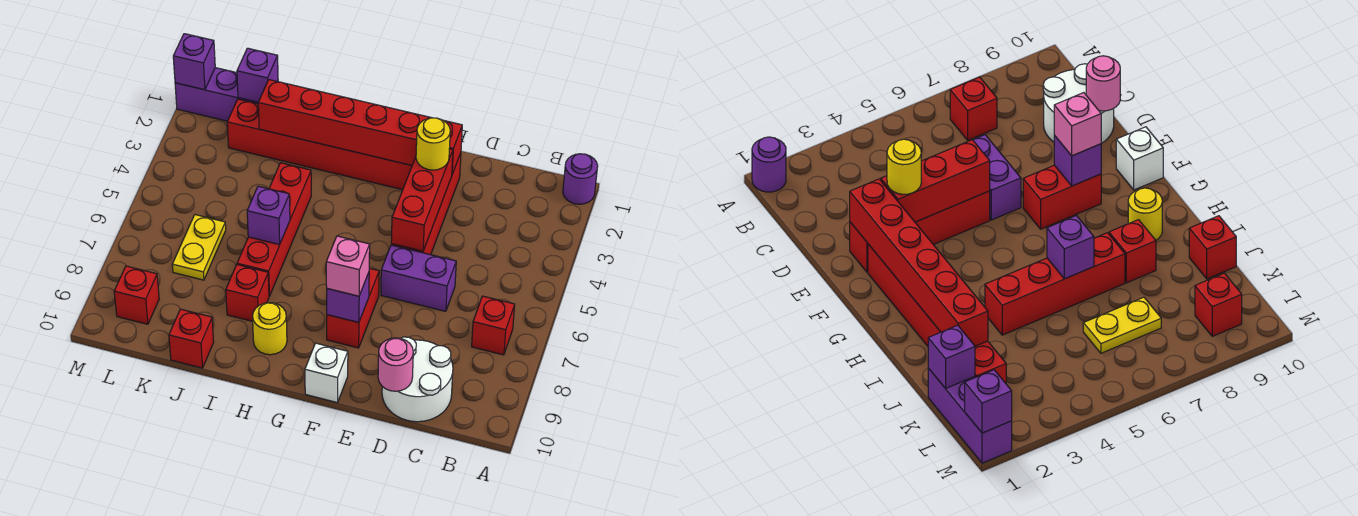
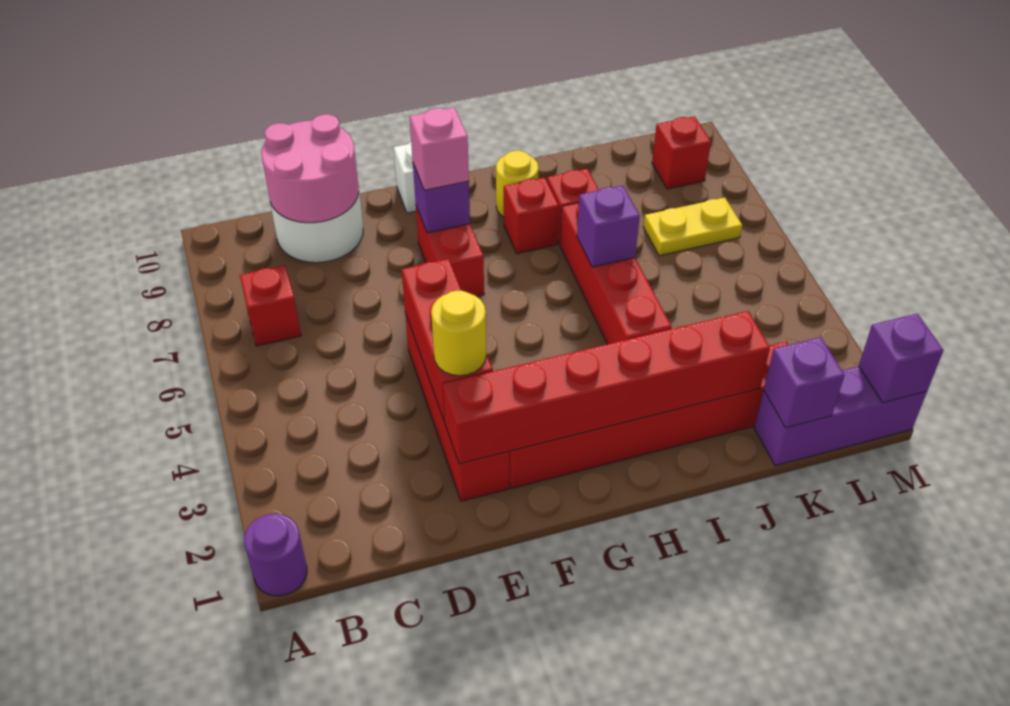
purple 1x2 brick [381,245,456,311] -> none
pink 1x1 round brick [378,338,413,391] -> pink 2x2 round brick [261,114,359,223]
red 1x1 brick [169,309,214,368] -> red 1x1 brick moved to [504,177,559,253]
yellow 1x2 plate [172,215,226,280] -> yellow 1x2 plate turned to [643,198,742,256]

